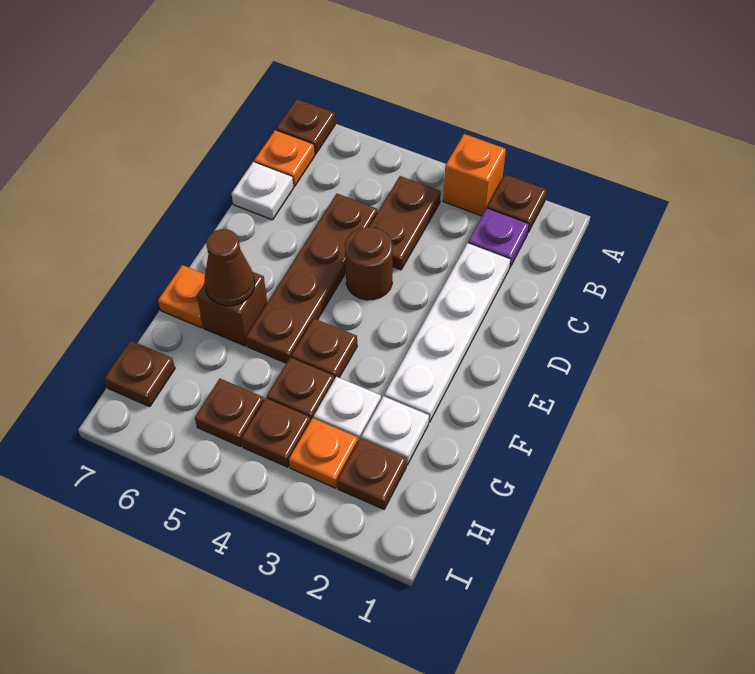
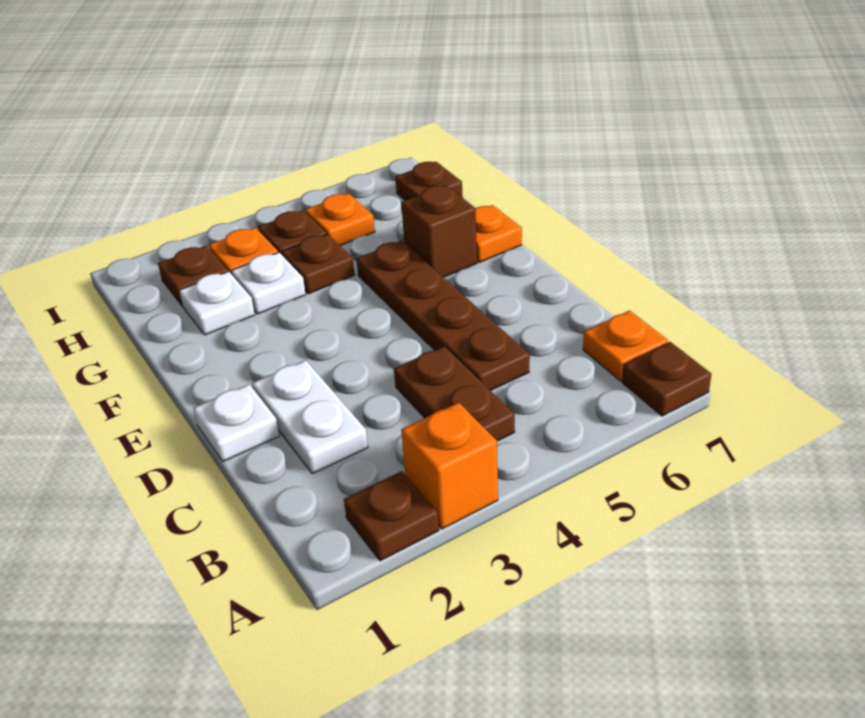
purple 1x1 plate [468,208,529,268] -> none
white 1x4 plate [384,243,510,422] -> white 1x2 plate [252,360,368,474]
white 1x1 plate [231,162,294,220] -> white 1x1 plate moved to [193,384,279,462]
brown 1x1 round brick [345,227,393,300] -> none
brown 1x1 plate [291,319,357,379] -> none
brown 1x1 cone [204,229,255,306] -> none
brown 1x1 plate [195,379,264,447] -> orange 1x1 plate [305,193,375,245]

